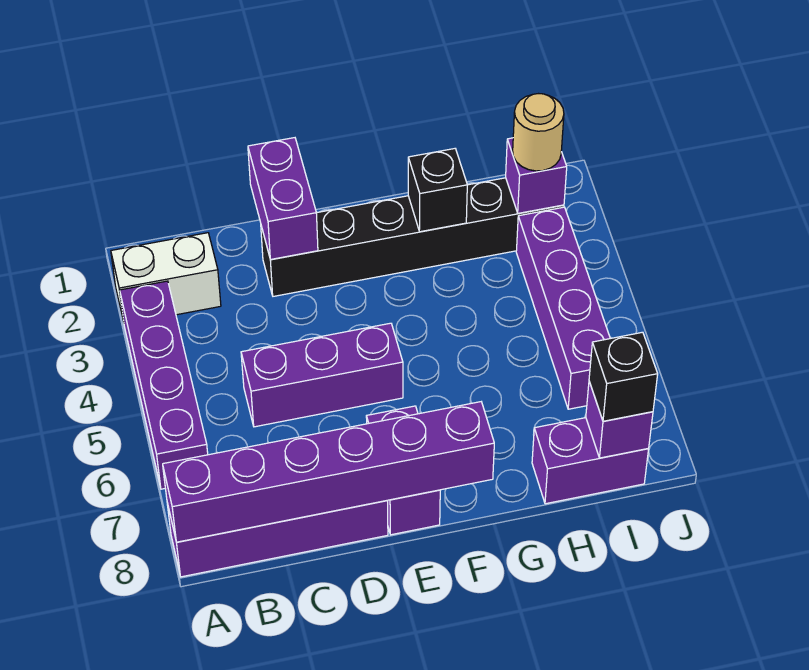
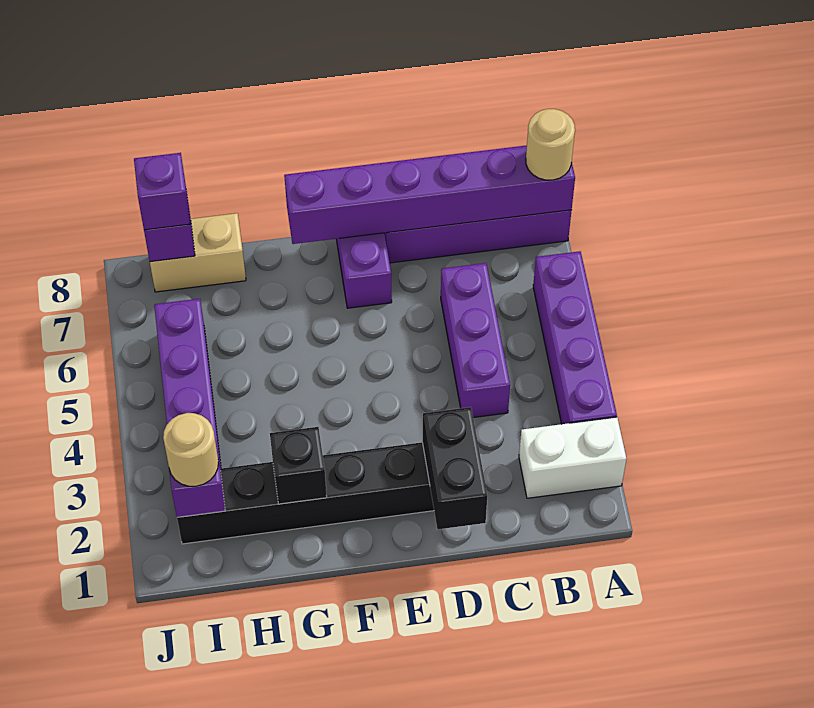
none -> tan 1x1 round brick [526,109,575,180]
purple 1x3 brick [241,323,403,427] -> purple 1x3 brick turned to [441,263,510,418]
purple 1x2 brick [248,138,318,260] -> black 1x2 brick [423,407,487,529]
purple 1x2 brick [532,418,649,504] -> tan 1x2 brick [150,213,246,292]
black 1x1 brick [589,332,658,421] -> purple 1x1 brick [134,153,190,230]

